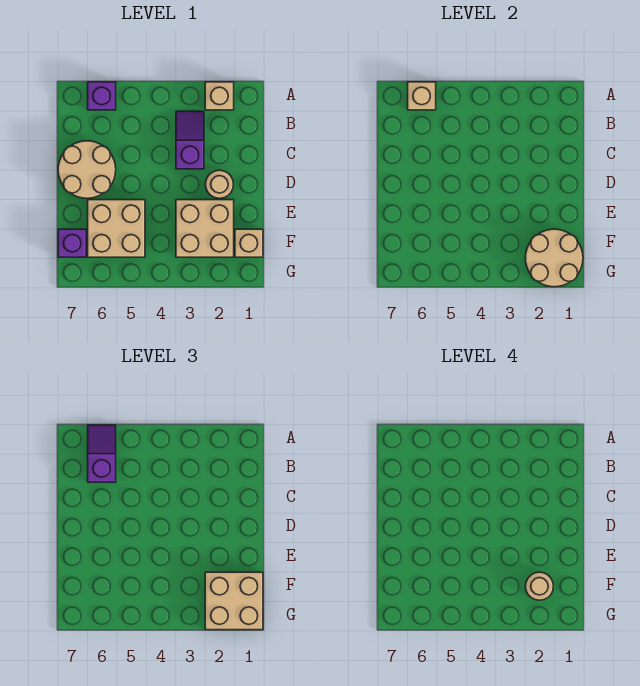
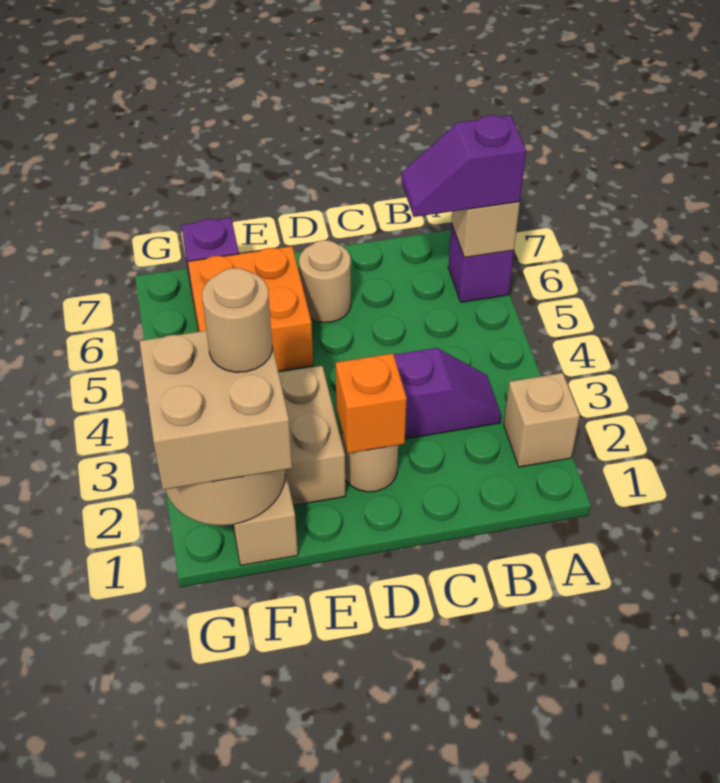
purple 1x2 slope [88,425,116,482] -> purple 1x2 slope turned to [401,115,526,217]
tan 2x2 round brick [58,141,116,198] -> tan 1x1 round brick [299,240,351,323]
none -> orange 1x1 brick [336,353,407,453]
tan 2x2 brick [88,200,145,257] -> orange 2x2 brick [188,246,313,371]

